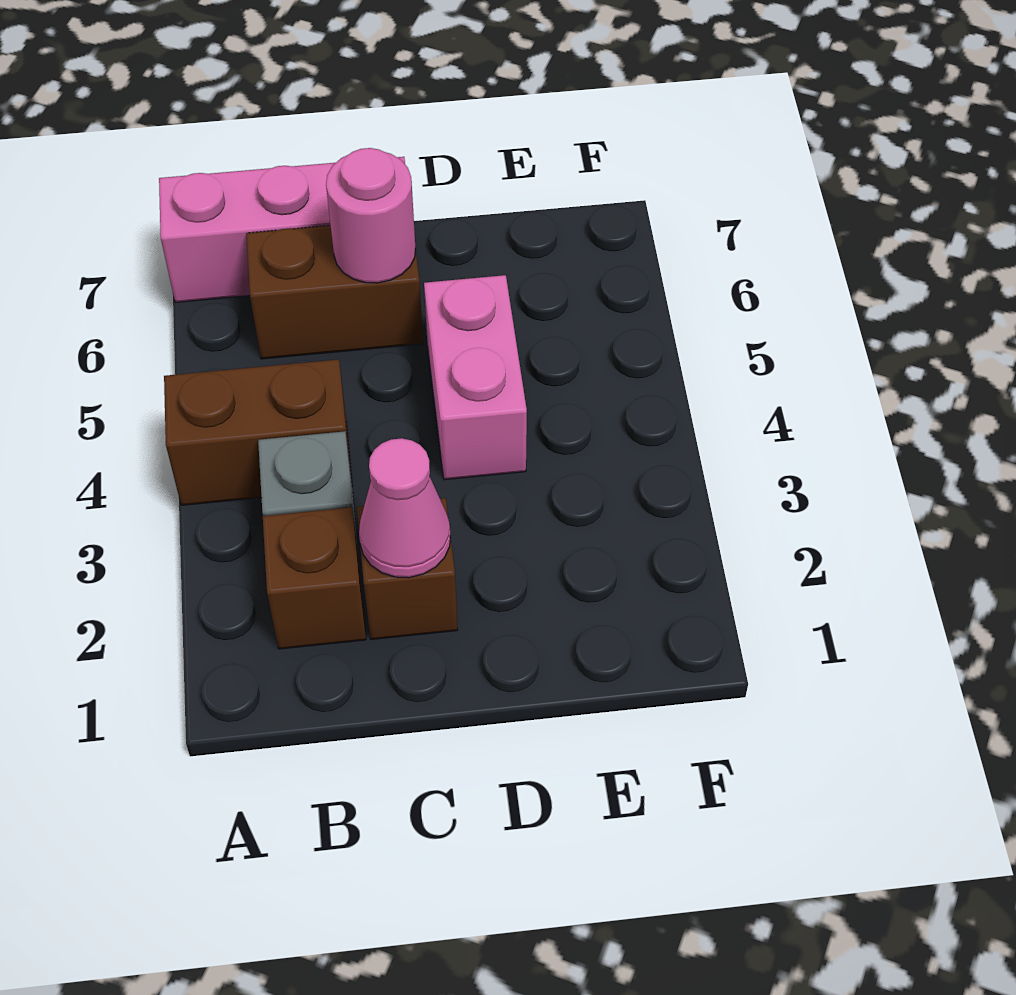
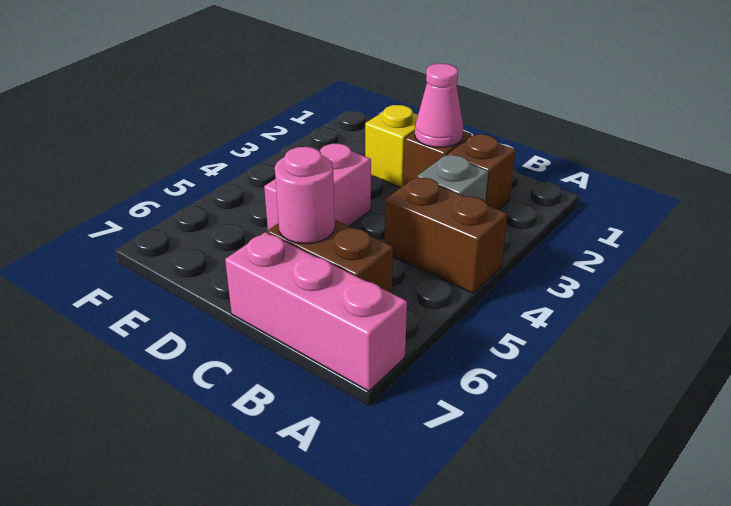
none -> yellow 1x1 brick [365,105,418,187]

